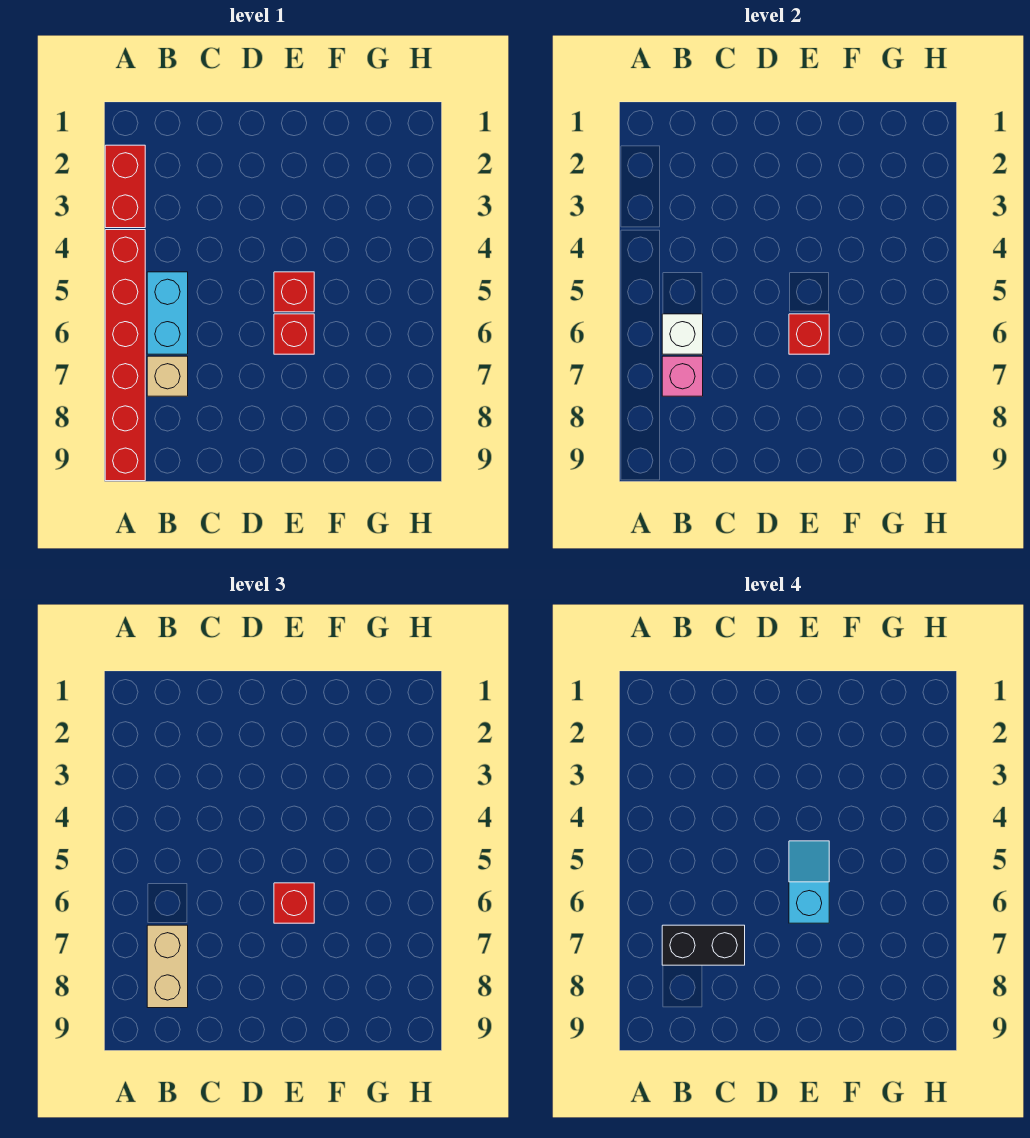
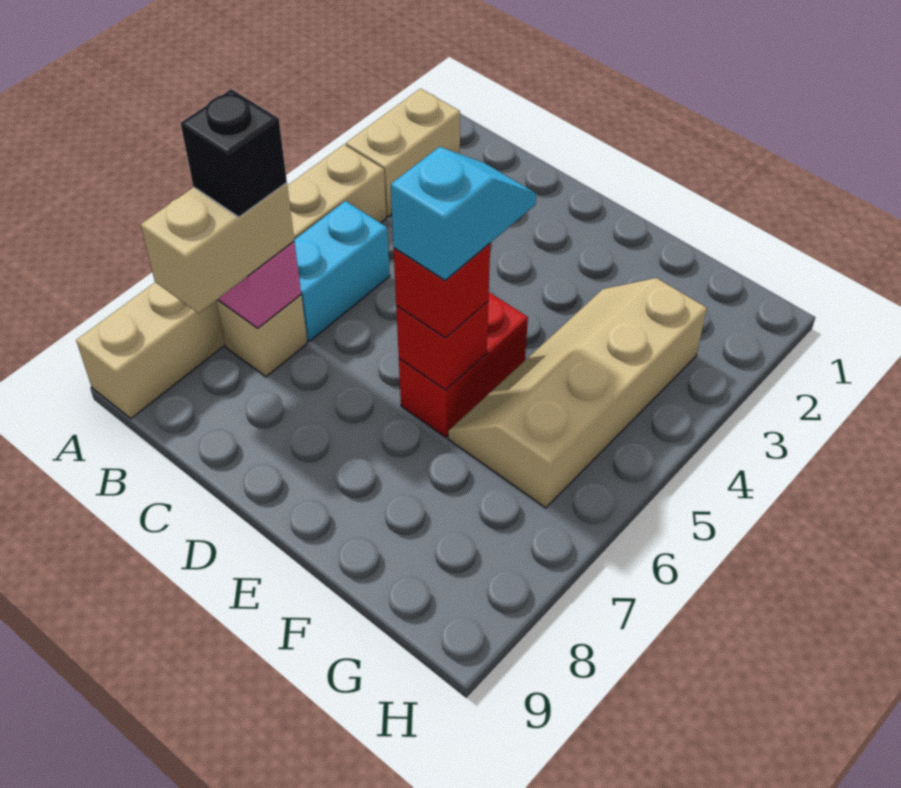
red 1x2 brick [105,145,145,228] -> tan 1x2 brick [346,89,460,217]
red 1x6 brick [105,230,145,481] -> tan 1x6 brick [76,145,386,419]
white 1x1 brick [662,314,703,354] -> none
black 1x2 brick [662,925,745,965] -> black 1x1 brick [181,89,287,217]
none -> tan 2x4 slope [448,278,707,508]

